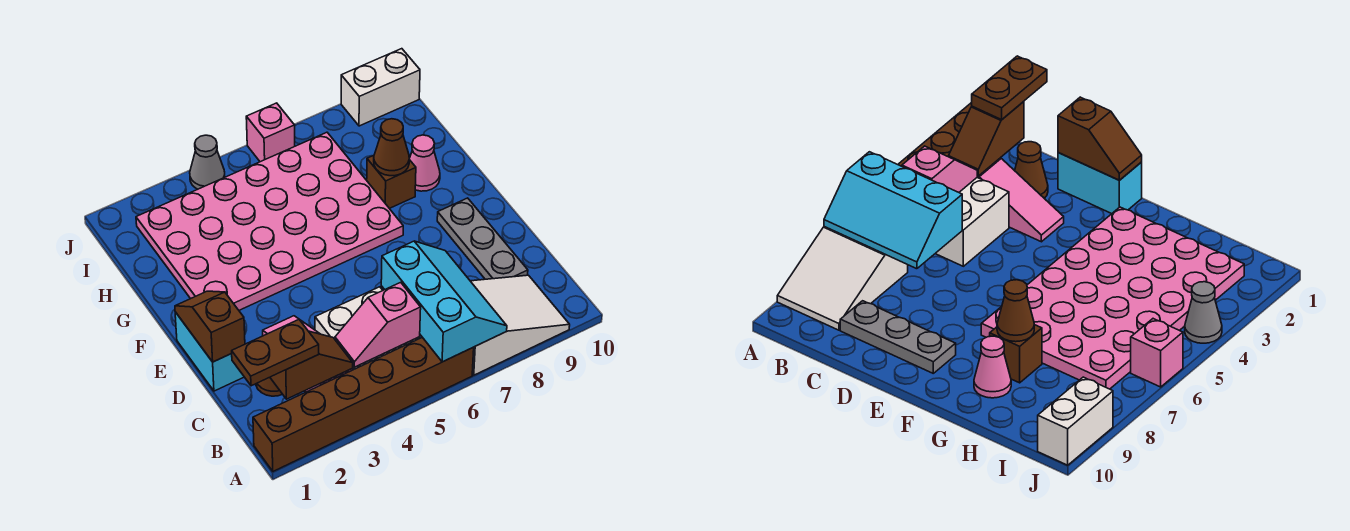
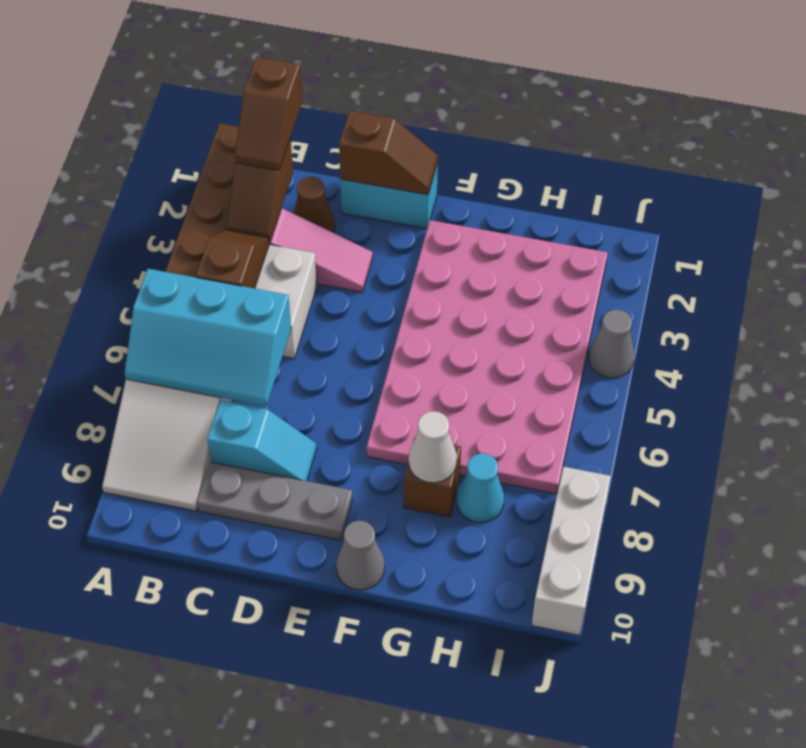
brown 1x2 plate [231,320,319,386] -> brown 1x2 slope [235,57,302,171]
pink 1x2 slope [335,282,421,367] -> brown 1x2 slope [196,230,270,289]
none -> cyan 1x2 slope [207,400,317,481]
none -> grey 1x1 cone [336,521,385,590]
brown 1x1 cone [374,119,409,176] -> white 1x1 cone [409,411,457,483]
pink 1x1 cone [409,135,440,191] -> none
none -> cyan 1x1 cone [457,453,504,522]
pink 1x1 brick [246,103,295,162] -> none
white 1x2 brick [341,49,420,126] -> white 1x3 brick [532,467,611,635]

